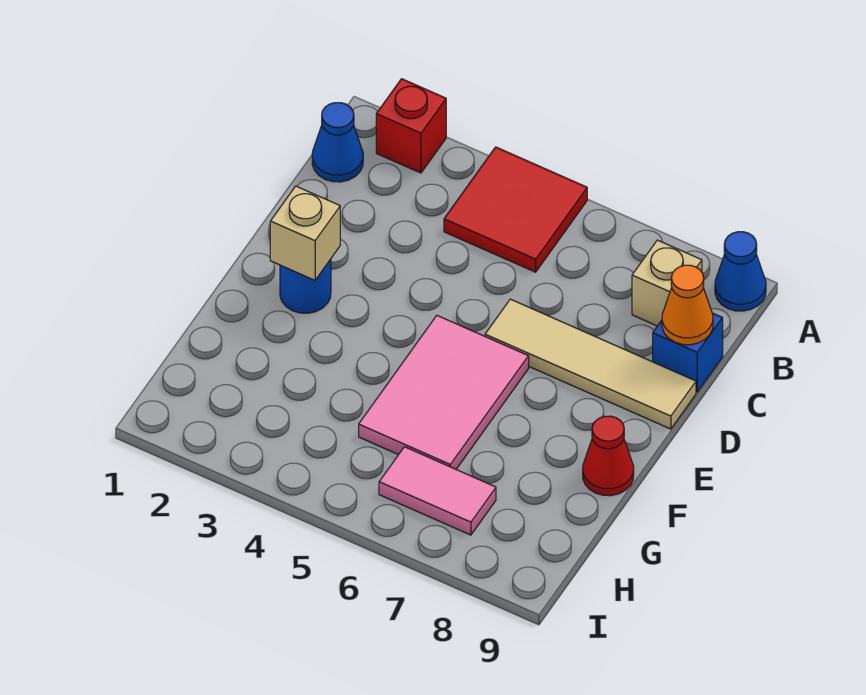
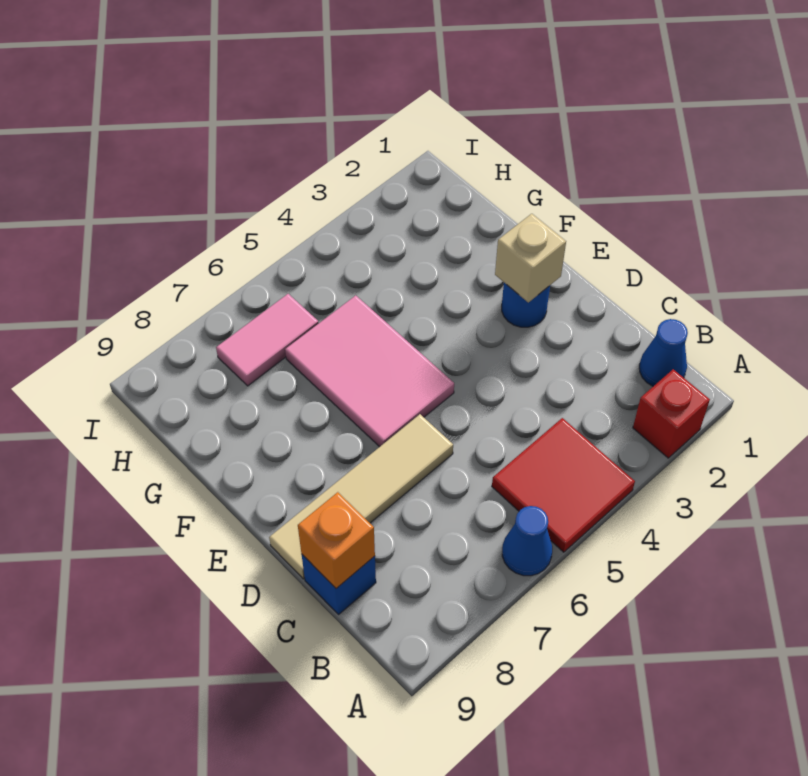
blue 1x1 cone [715,232,766,311] -> blue 1x1 cone moved to [502,506,552,576]
tan 1x1 brick [632,240,702,326] -> none
orange 1x1 cone [662,265,713,345] -> orange 1x1 brick [298,492,375,588]
red 1x1 cone [583,416,634,496] -> none

